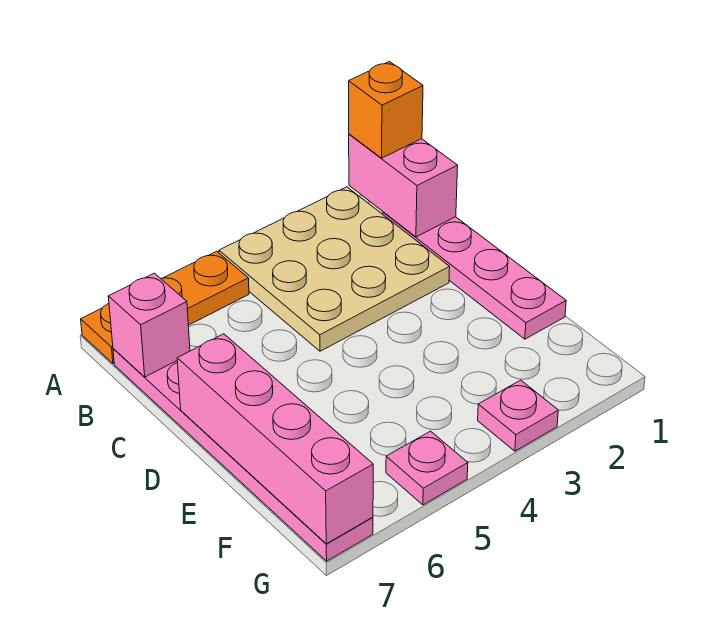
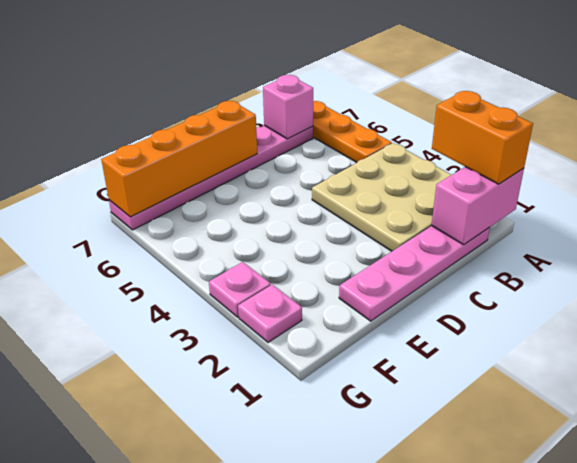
orange 1x1 brick [349,62,423,158] -> orange 1x2 brick [432,91,533,184]
pink 1x4 brick [177,334,373,544] -> orange 1x4 brick [101,101,257,217]
pink 1x1 plate [386,431,468,505] -> pink 1x1 plate moved to [238,285,302,342]

